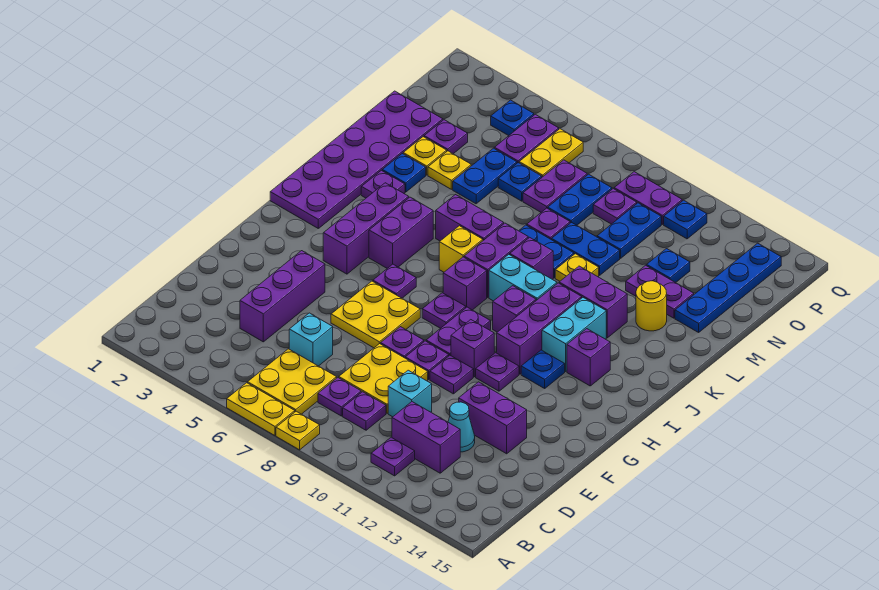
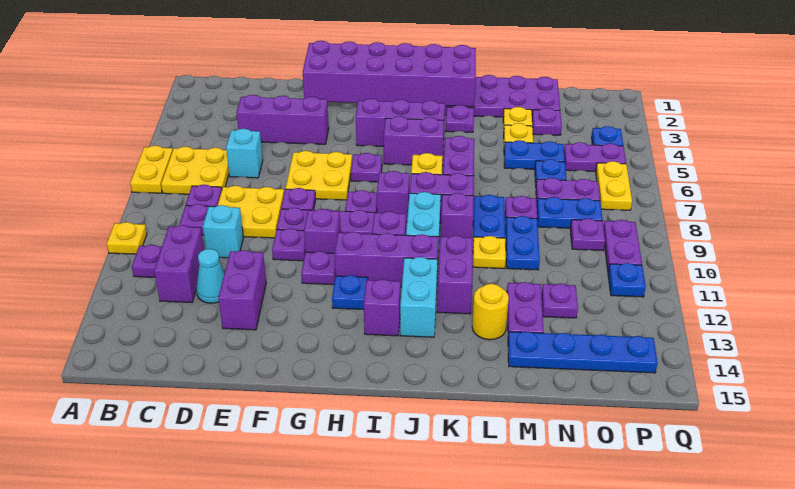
yellow 1x1 plate [276,411,320,450] -> yellow 1x1 plate moved to [107,222,147,254]
none -> purple 2x6 brick [303,41,476,107]
cyan 1x2 brick [542,298,606,372] -> cyan 1x2 brick turned to [400,257,438,337]
blue 1x1 plate [382,154,426,192] -> none
blue 1x2 plate [597,203,661,258] -> none
blue 1x1 plate [647,249,690,283] -> purple 1x1 plate [542,284,578,318]
yellow 1x2 plate [519,129,583,177] -> yellow 1x2 plate turned to [596,161,632,210]

